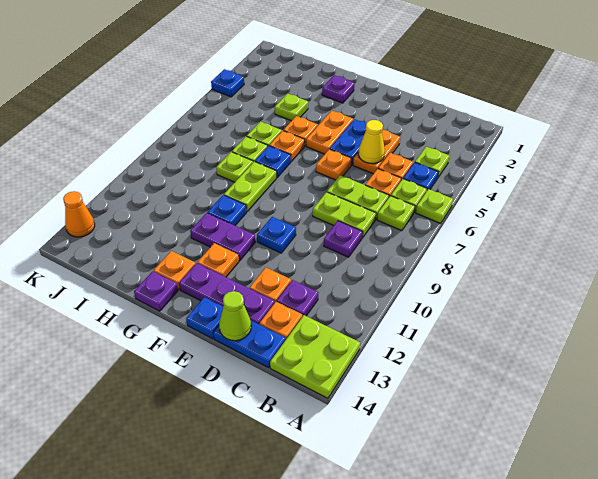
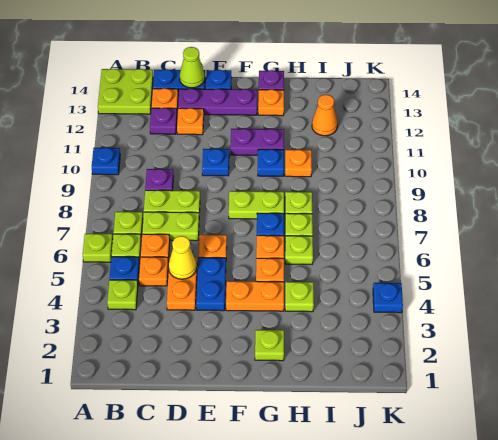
none -> blue 1x1 plate [92,148,120,175]
orange 1x2 plate [306,111,353,154] -> orange 1x2 plate turned to [226,281,284,311]
orange 1x1 plate [197,243,239,277] -> orange 1x1 plate moved to [285,150,312,177]
purple 1x1 plate [322,75,355,103] -> lime 1x1 plate [255,330,284,361]
lime 1x2 plate [224,162,277,212] -> lime 1x2 plate turned to [229,191,284,219]
orange 1x1 cone [63,191,95,237] -> orange 1x1 cone moved to [312,95,338,136]

